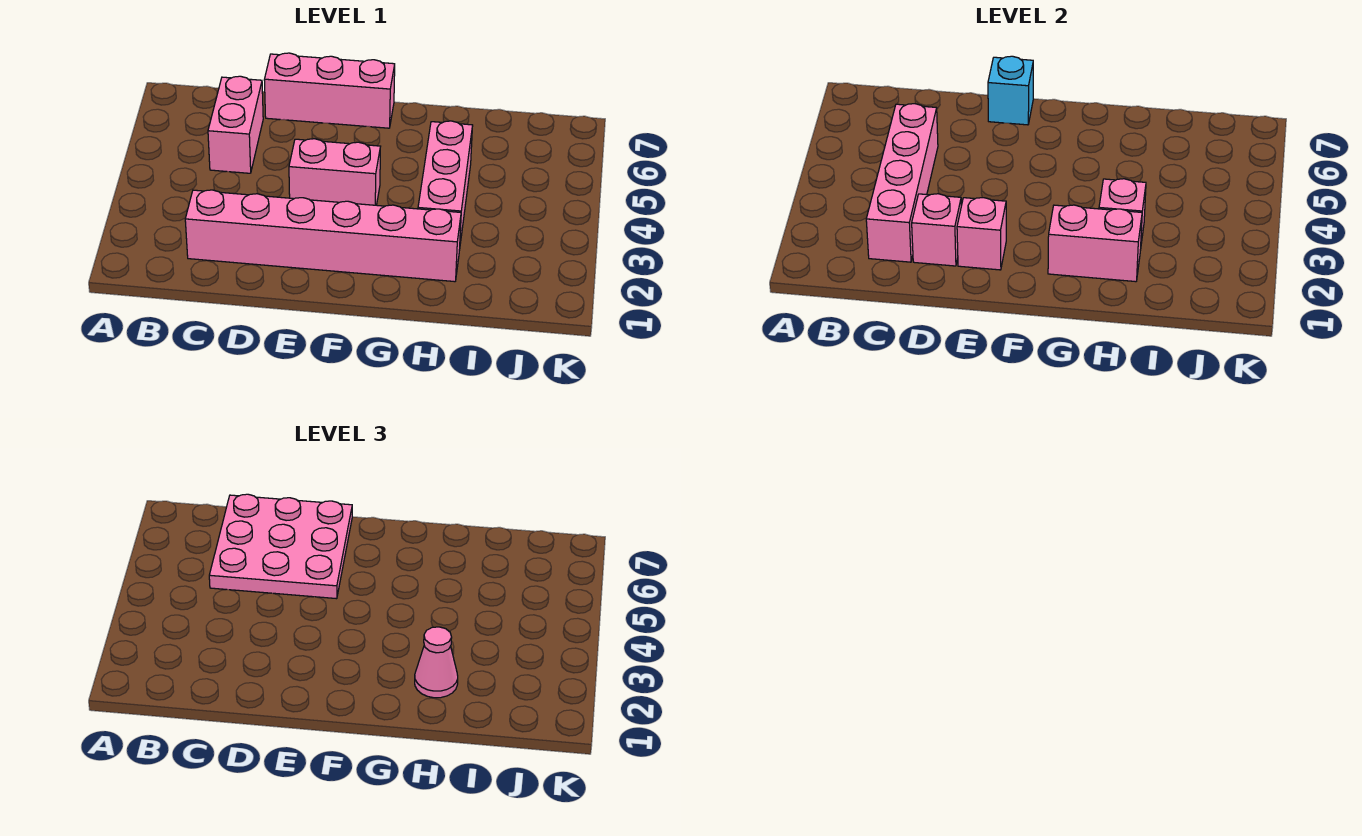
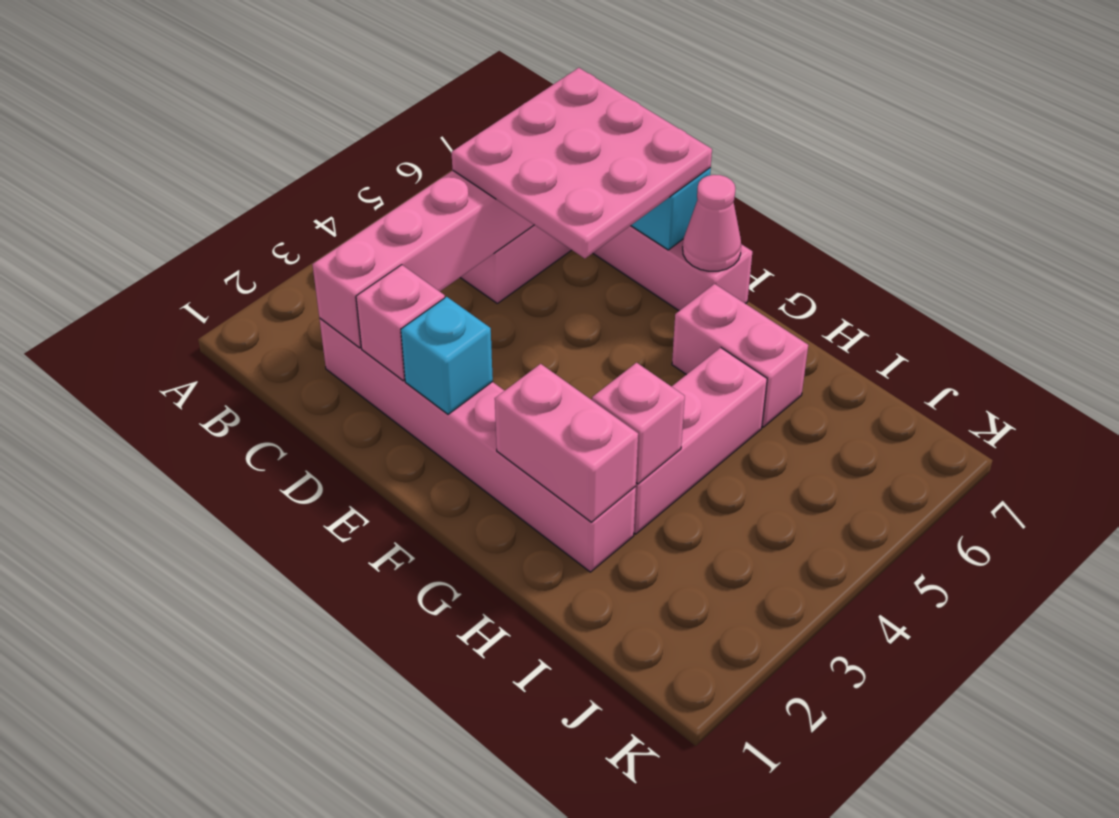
pink 1x1 brick [957,198,1006,270] -> cyan 1x1 brick [401,297,493,414]
pink 1x2 brick [289,139,381,205] -> pink 1x2 brick moved to [672,284,808,427]
pink 1x1 cone [415,627,458,698] -> pink 1x1 cone moved to [683,175,741,271]

